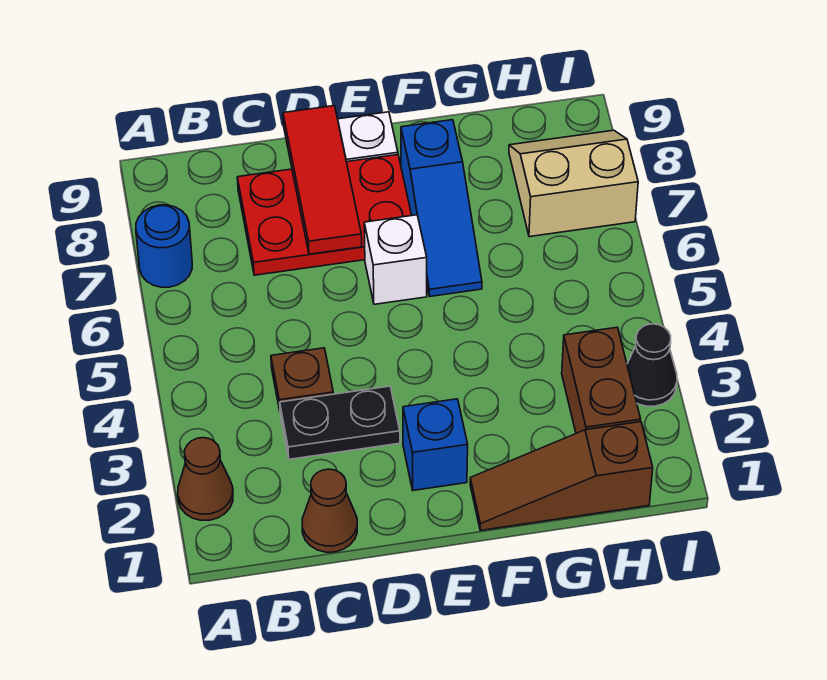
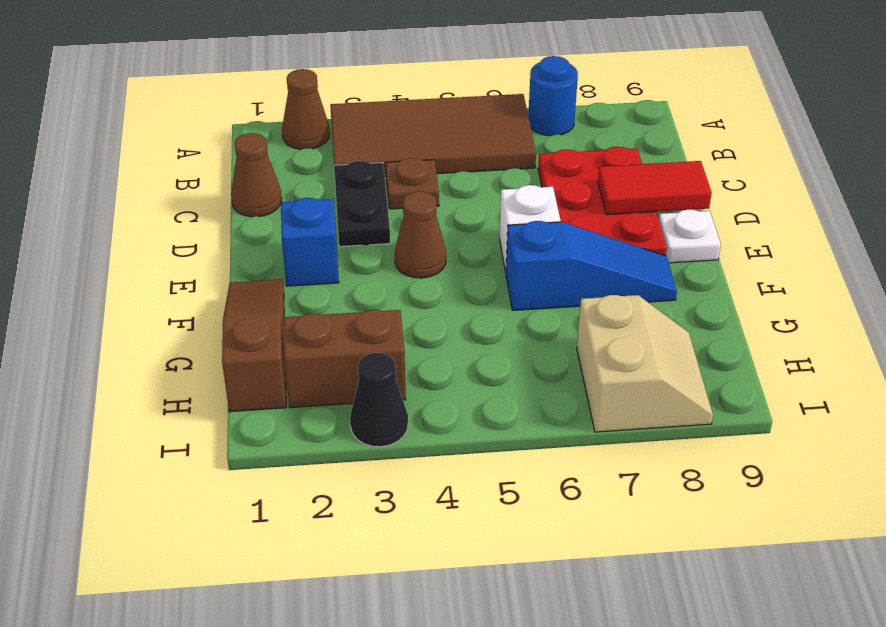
none -> brown 2x4 tile [330,94,536,177]
red 1x3 tile [283,106,362,254] -> red 1x2 tile [598,161,712,215]
none -> brown 1x1 cone [394,191,446,278]
blue 1x3 slope [401,120,482,297] -> blue 1x3 slope turned to [506,221,677,310]

